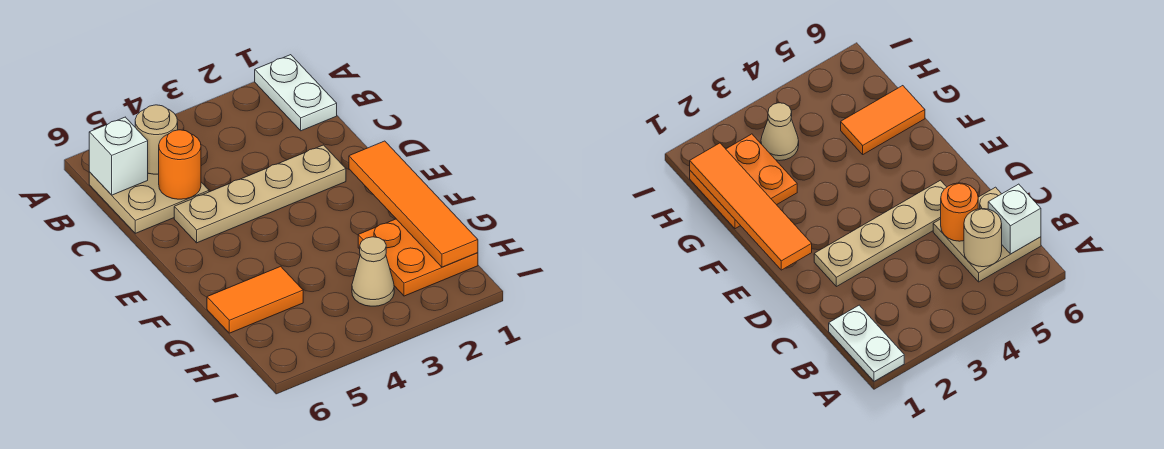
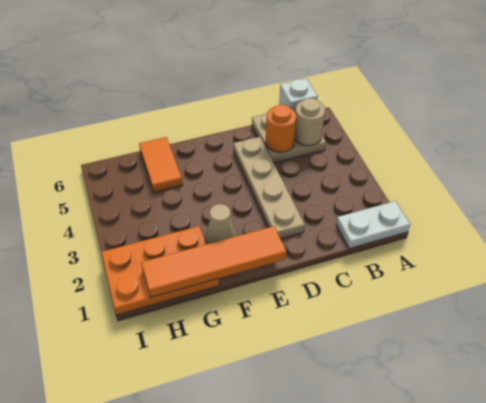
orange 2x2 plate [358,219,478,296] -> orange 2x3 plate [101,226,219,315]
tan 1x1 cone [352,237,394,306] -> tan 1x1 cone moved to [205,204,237,244]

